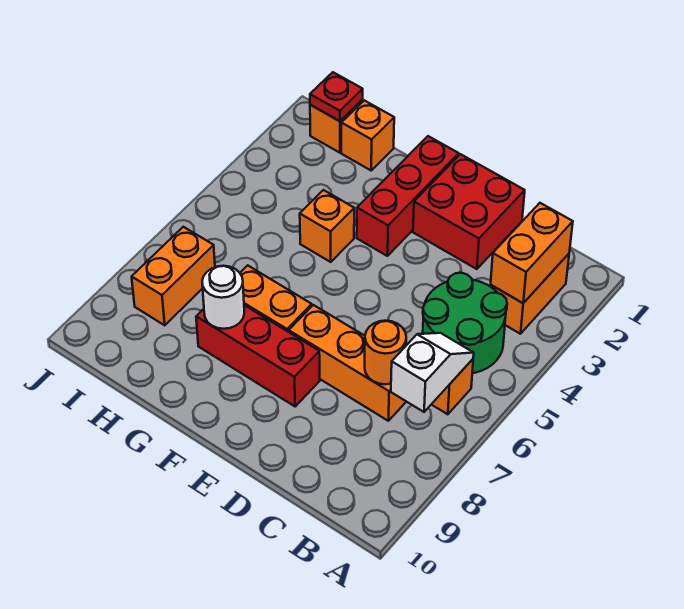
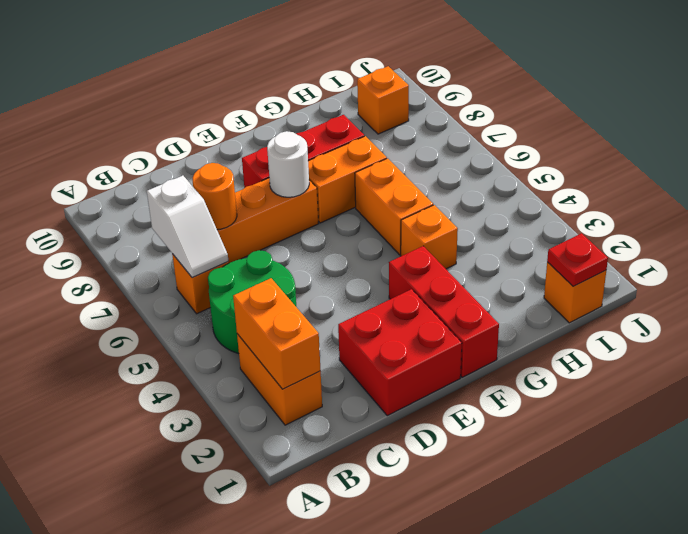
white 1x1 round brick [202,266,244,329] -> white 1x1 round brick moved to [267,131,309,197]
orange 1x1 brick [341,100,394,170] -> orange 1x1 brick moved to [357,66,409,134]
orange 1x2 brick [132,227,215,325] -> orange 1x2 brick moved to [355,158,433,255]

